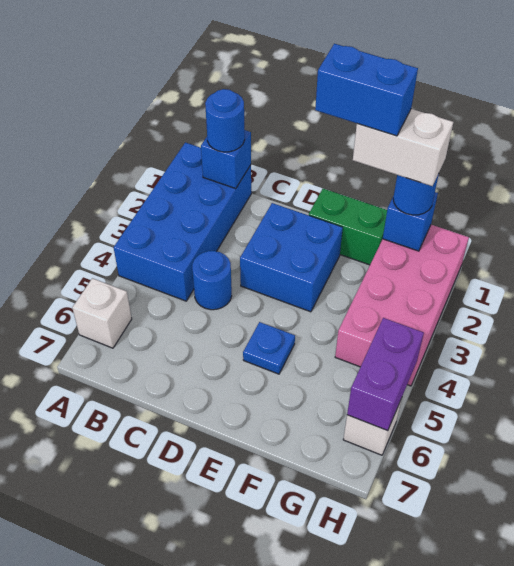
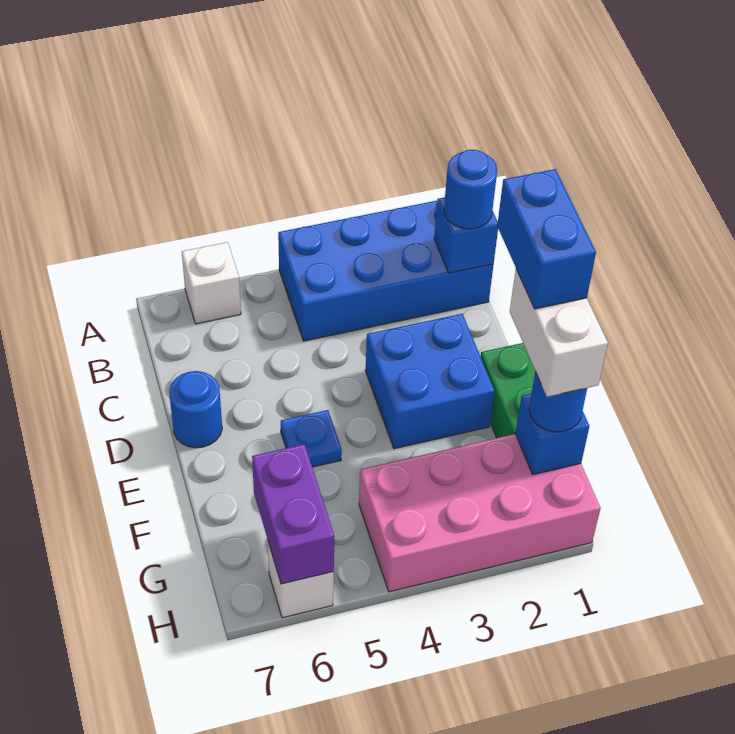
blue 1x1 round brick [192,251,232,310] -> blue 1x1 round brick moved to [169,371,222,448]
purple 1x2 brick [347,318,424,431] -> purple 1x2 brick turned to [252,444,334,584]

